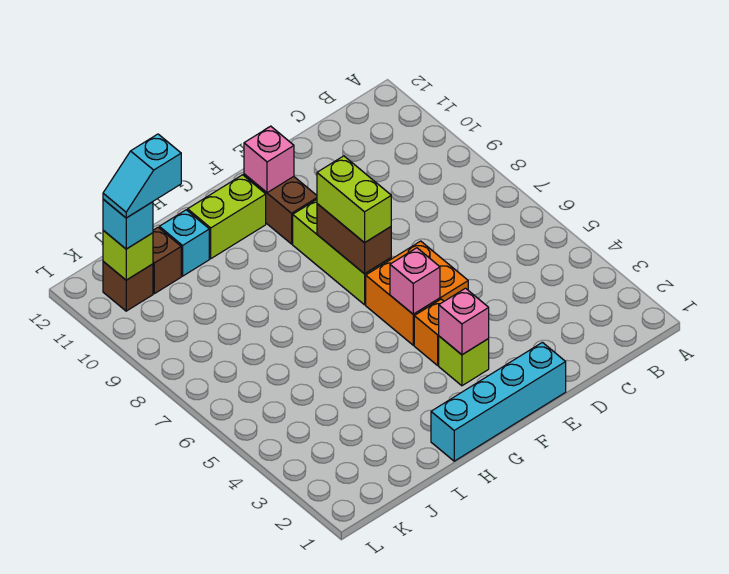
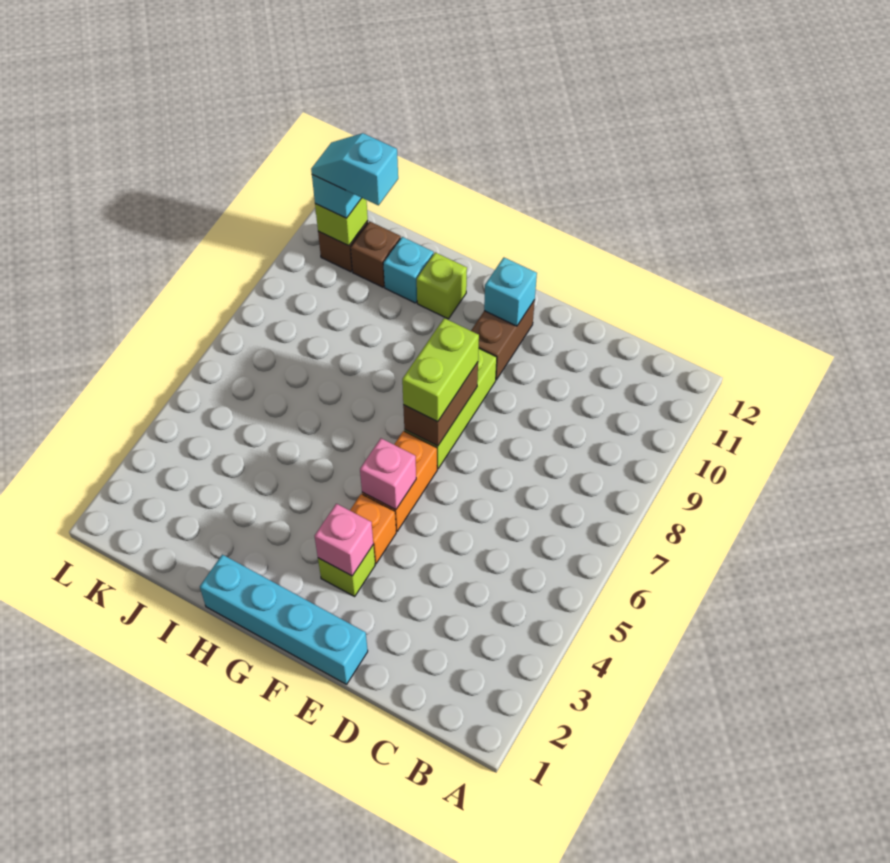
orange 2x2 brick [366,241,468,345] -> orange 1x2 brick [362,431,437,531]
pink 1x1 brick [244,126,294,193] -> cyan 1x1 brick [484,258,537,326]
lime 1x2 brick [188,175,266,259] -> lime 1x1 brick [417,252,467,319]

